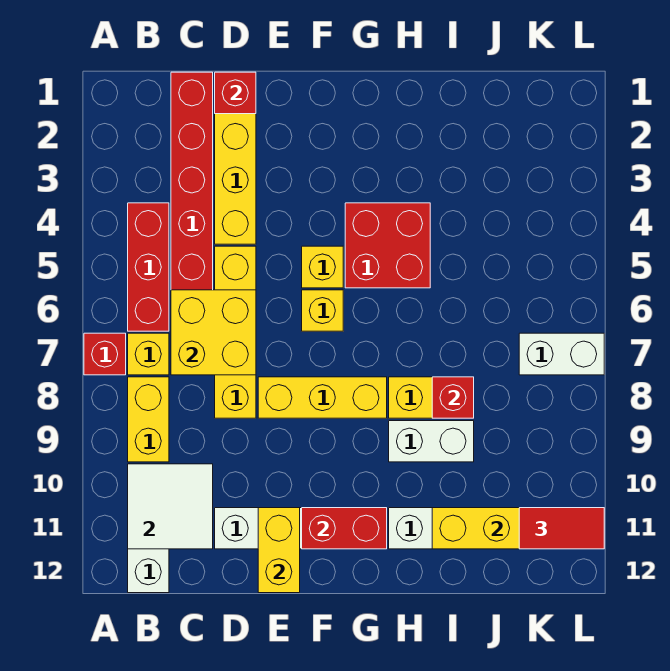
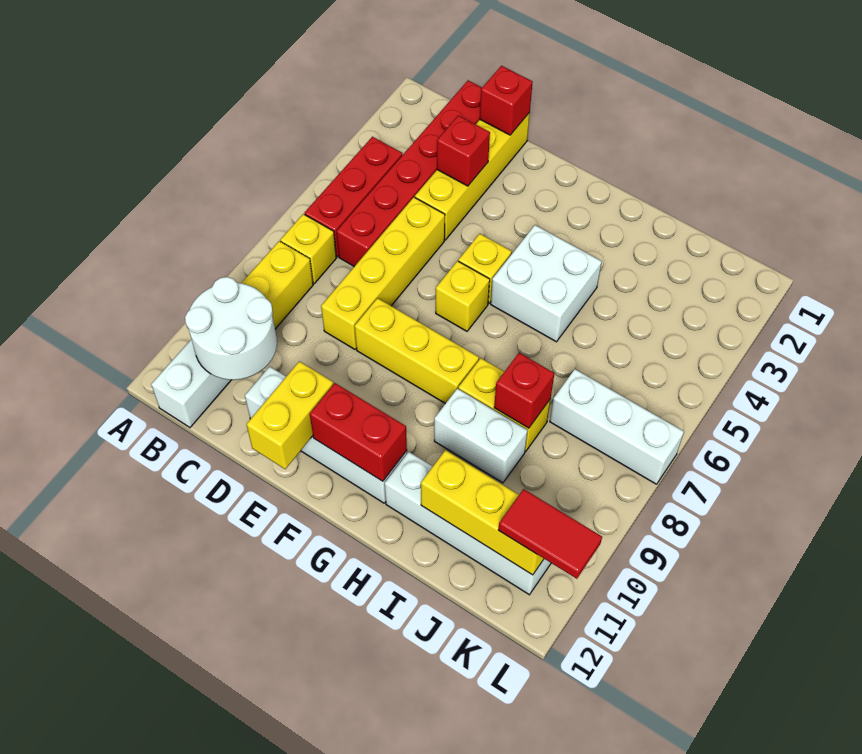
red 1x1 brick [84,333,126,375] -> red 1x1 brick moved to [437,116,490,186]
white 2x2 tile [128,464,213,549] -> white 2x2 round brick [185,277,277,380]
yellow 2x2 brick [171,290,256,375] -> none
red 2x2 brick [345,203,430,288] -> white 2x2 brick [491,225,602,342]
white 1x2 brick [519,333,604,375] -> white 1x3 brick [550,369,684,484]

